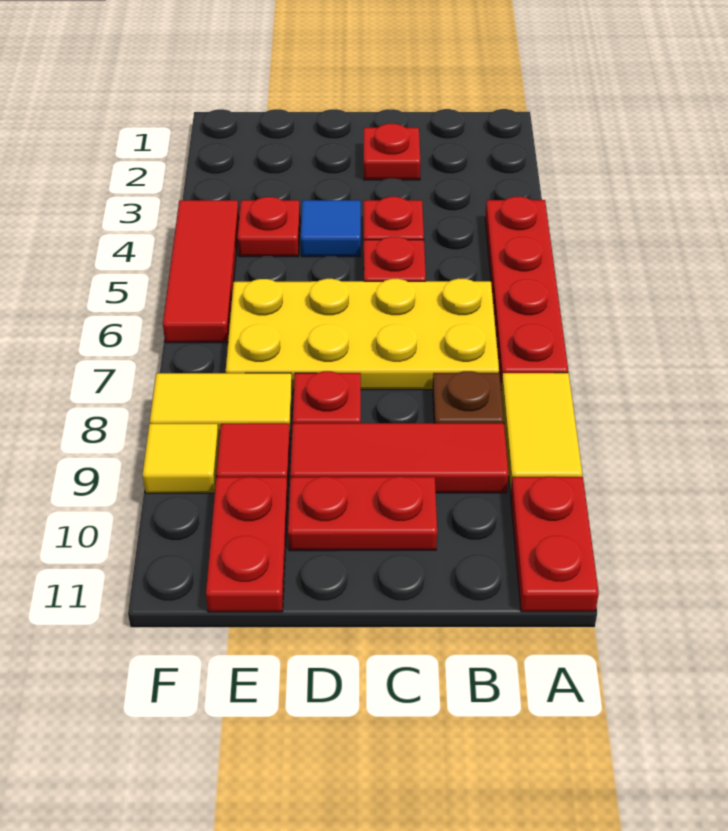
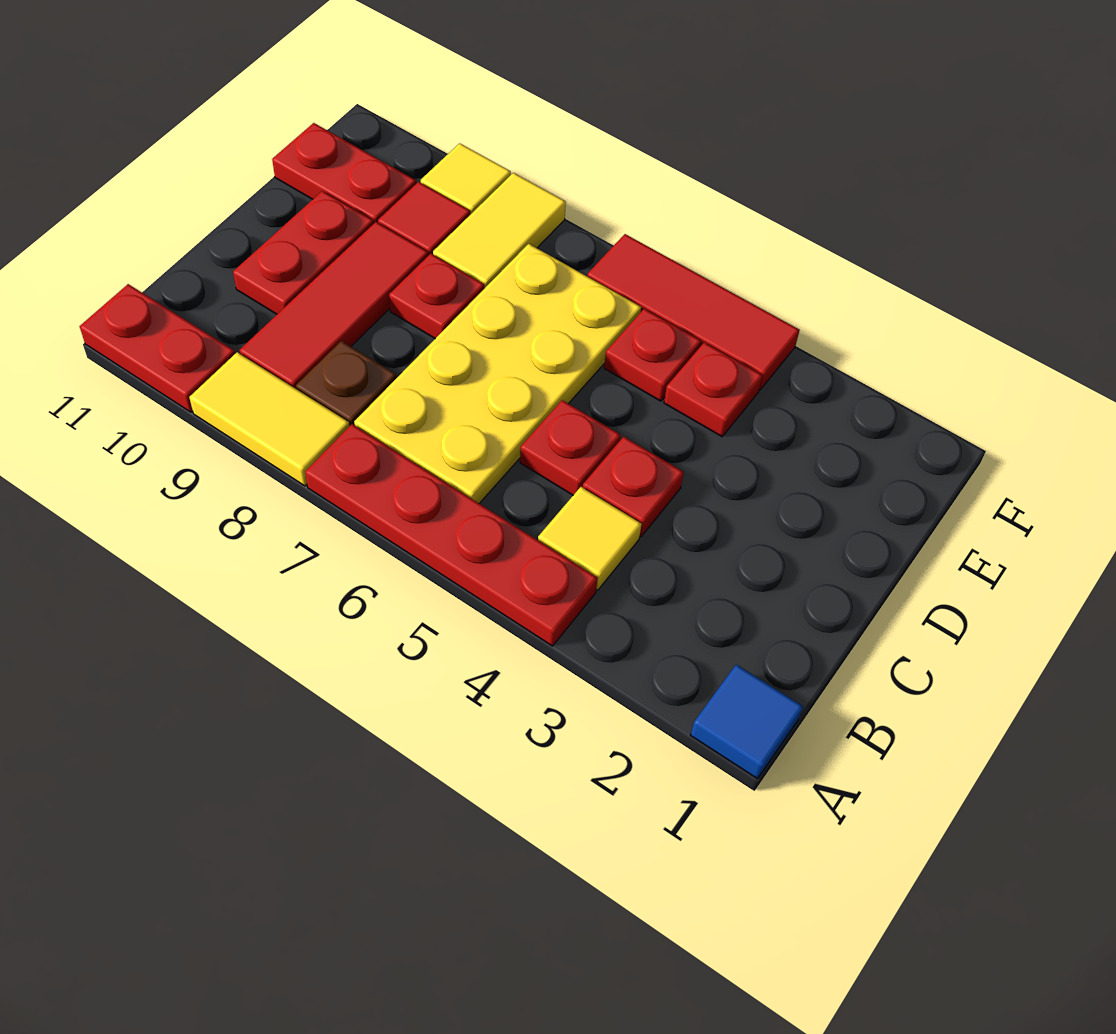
none -> yellow 1x1 tile [538,487,642,590]
red 1x1 plate [364,124,420,180] -> red 1x1 plate moved to [604,309,701,401]
blue 1x1 tile [301,200,361,257] -> blue 1x1 tile moved to [691,665,803,779]

